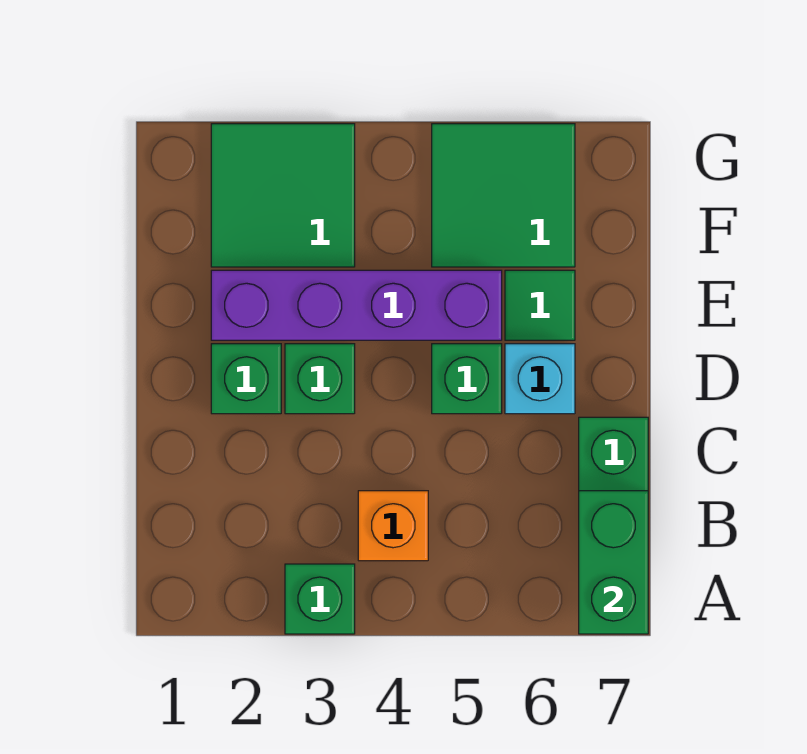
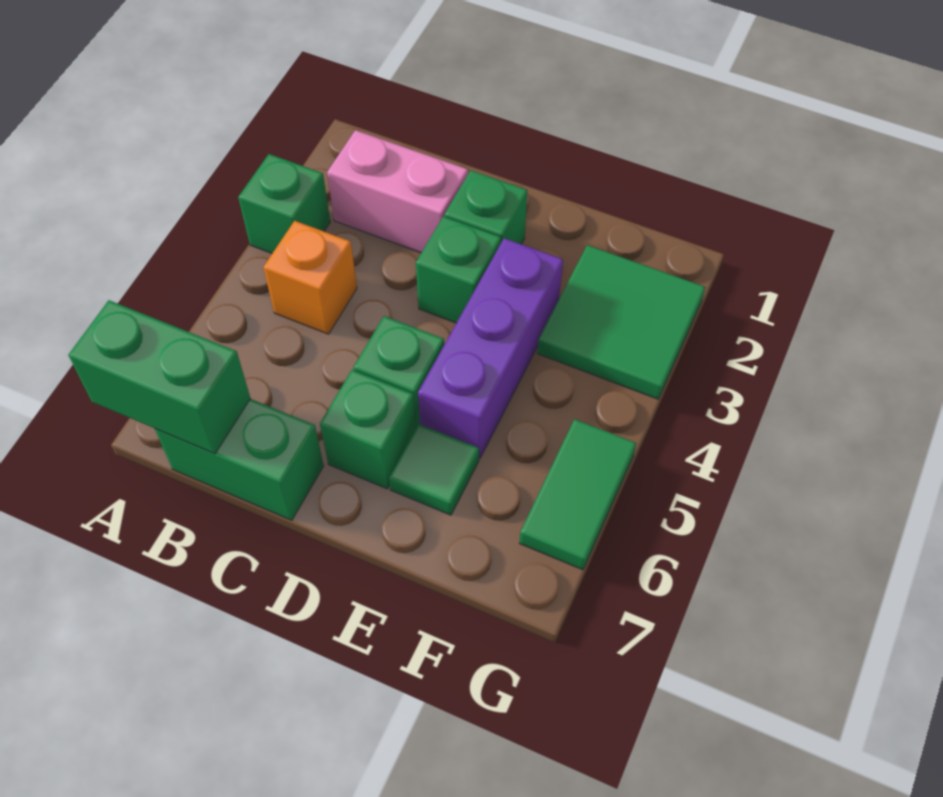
none -> pink 1x2 brick [327,130,468,253]
cyan 1x1 brick [505,344,575,414] -> green 1x1 brick [320,370,416,489]
purple 1x4 brick [211,270,502,340] -> purple 1x3 brick [418,238,563,458]
green 2x2 tile [432,124,575,267] -> green 1x2 tile [520,419,636,570]

